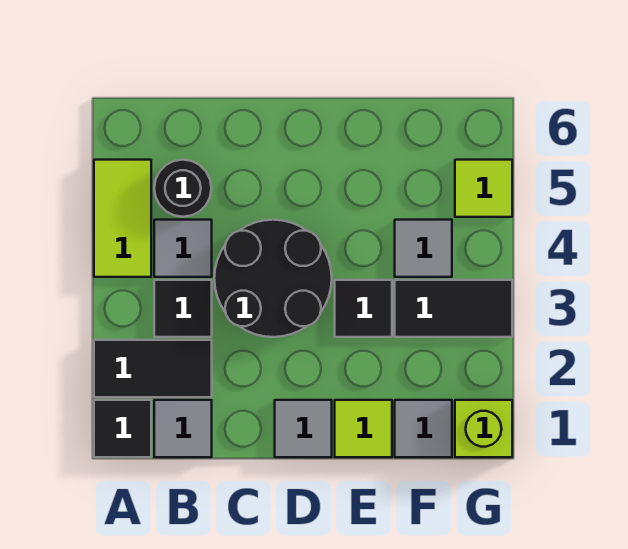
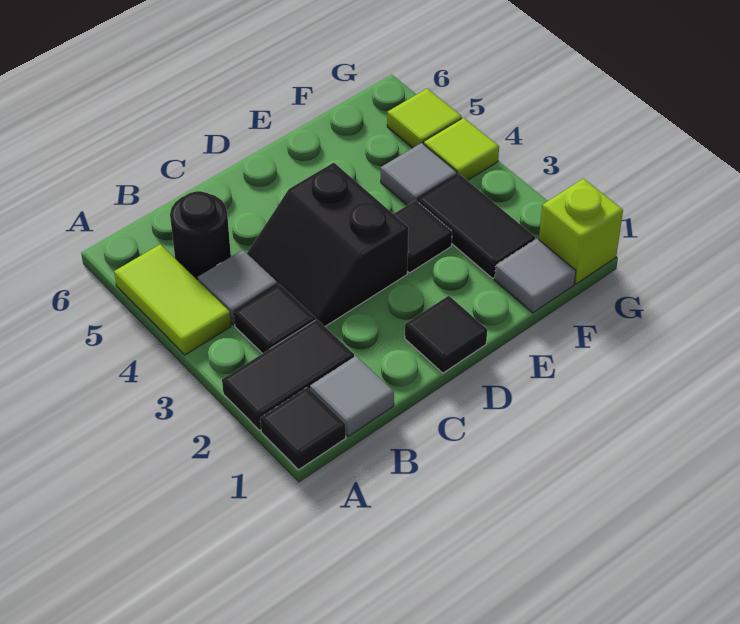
black 2x2 round brick [214,220,332,337] -> black 2x2 slope [247,163,408,326]
grey 1x1 tile [275,400,332,457] -> black 1x1 tile [405,296,487,373]
lime 1x1 tile [335,400,392,457] -> lime 1x1 tile moved to [424,118,499,181]
black 1x2 tile [395,280,512,337] -> black 1x2 tile turned to [418,174,535,278]

